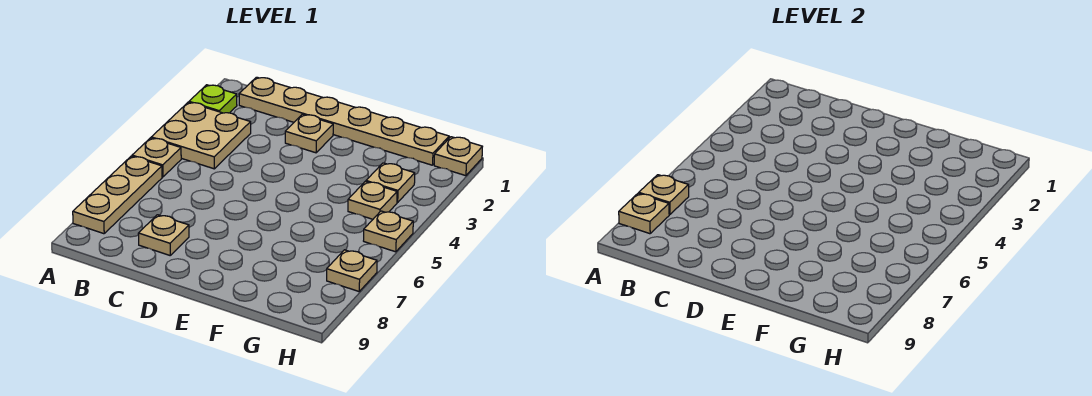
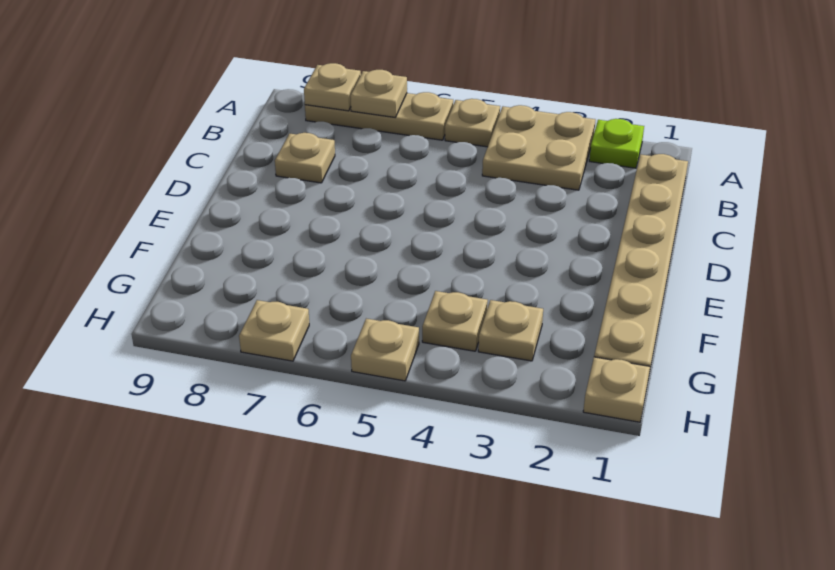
tan 1x1 plate [285,114,333,153] -> none

